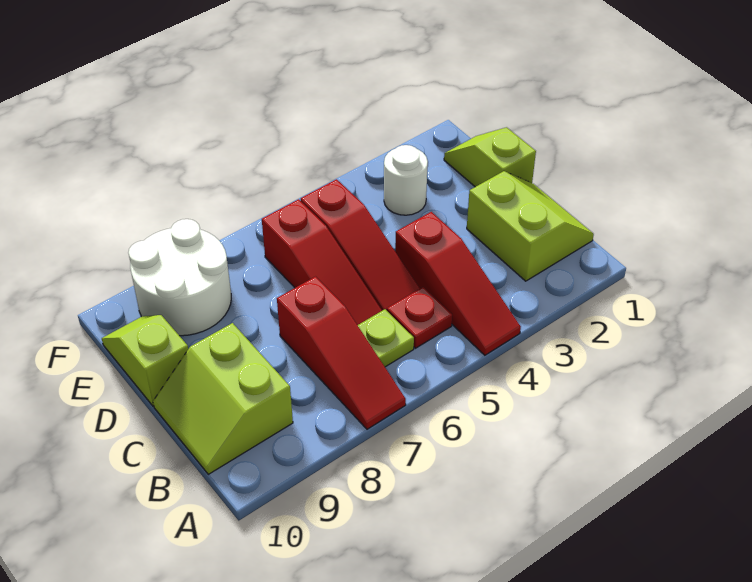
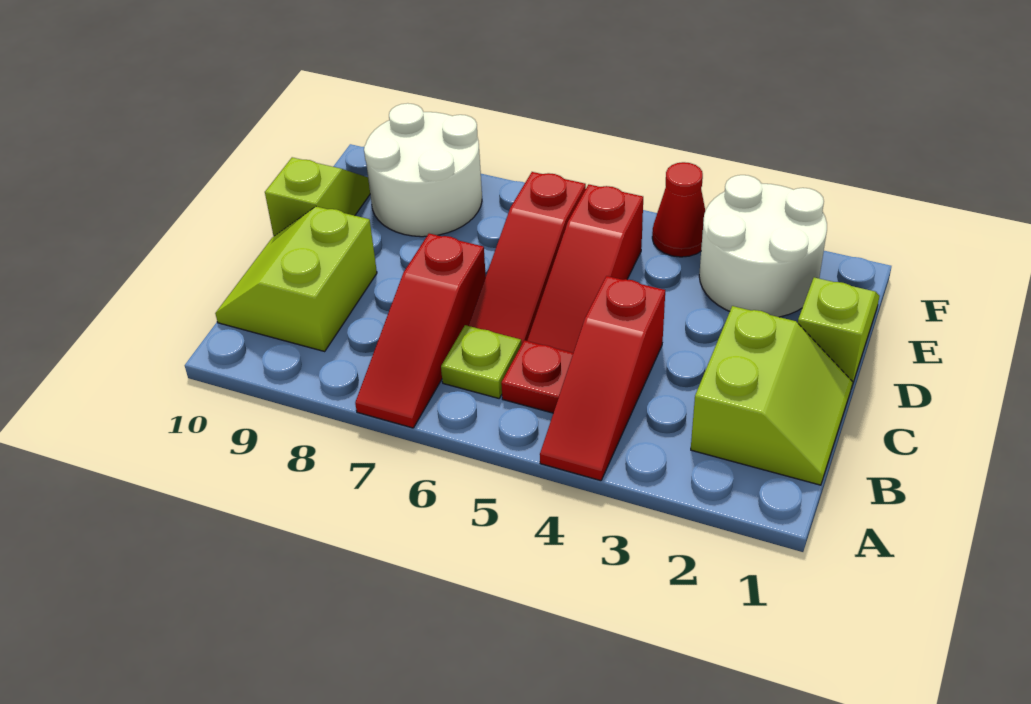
white 1x1 round brick [384,145,428,215] -> white 2x2 round brick [699,175,827,317]
none -> red 1x1 cone [652,162,705,257]

